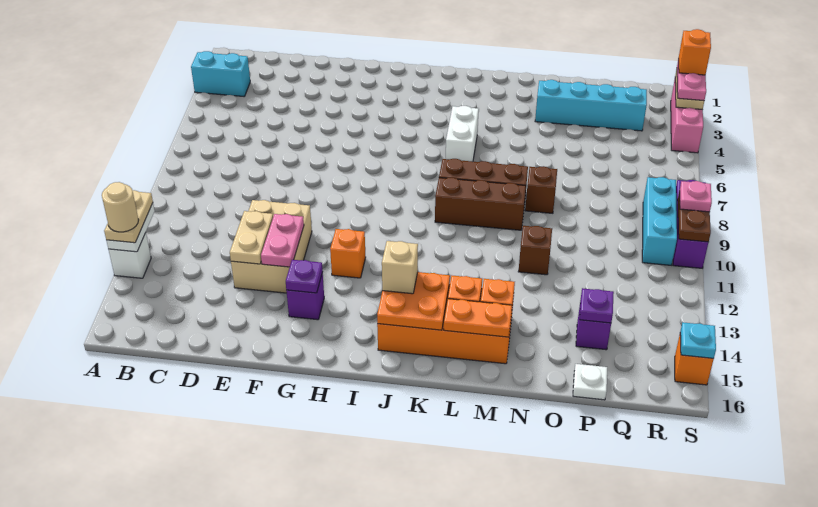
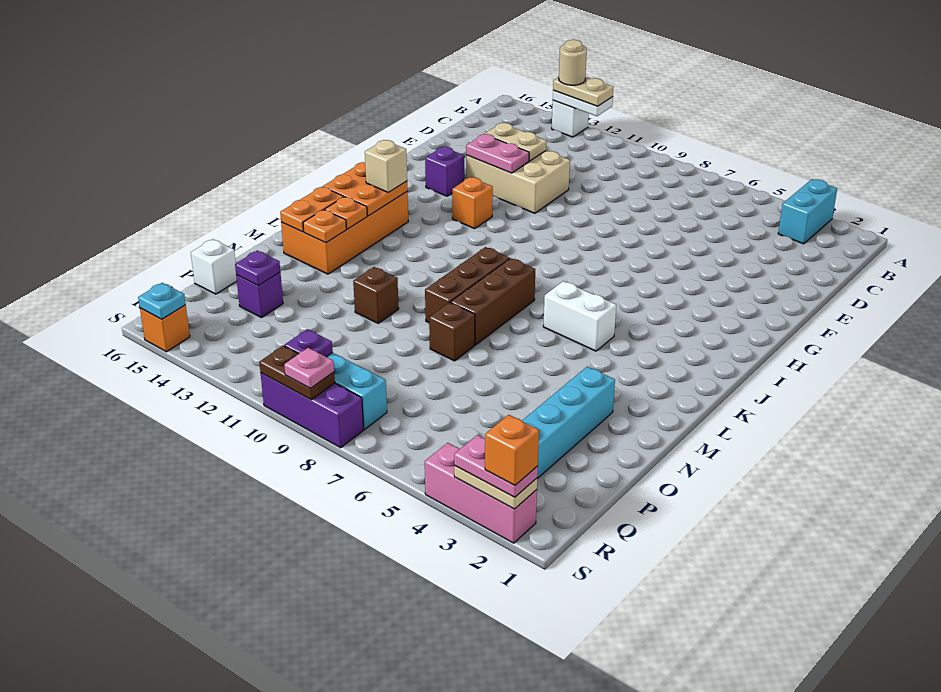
purple 1x1 plate [286,260,323,293] -> purple 1x1 plate moved to [284,329,333,357]
white 1x1 plate [573,364,607,400] -> white 1x1 brick [191,239,237,294]

